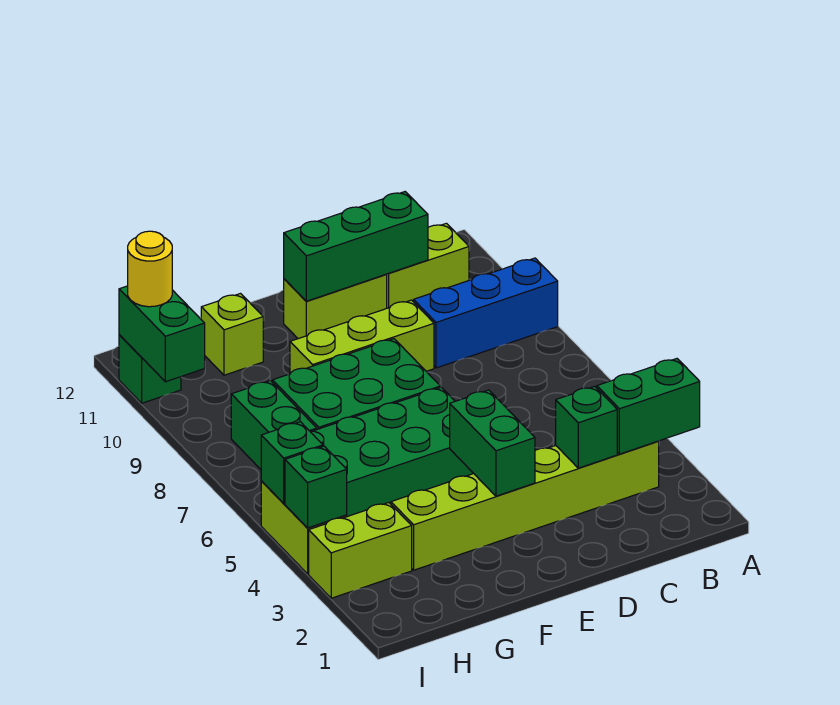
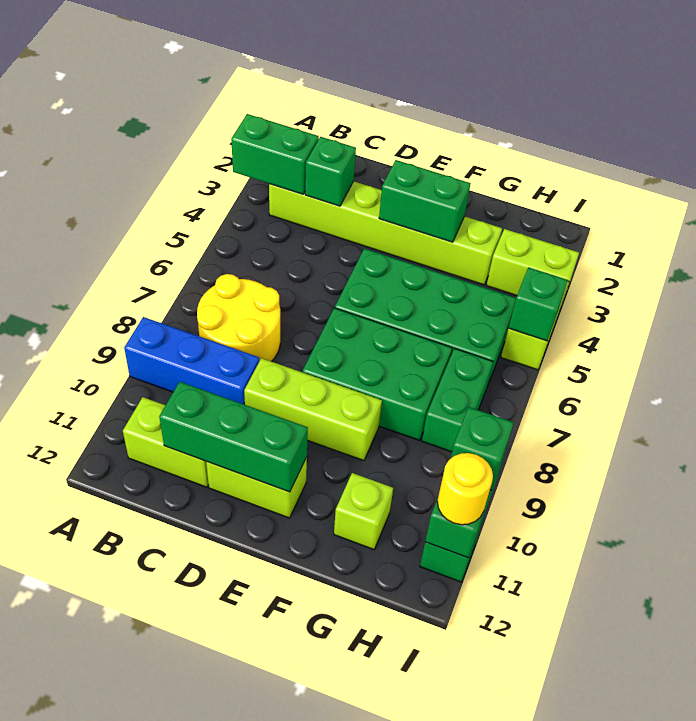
none -> yellow 2x2 round brick [197,274,280,361]
green 1x2 brick [450,390,535,496] -> green 1x2 brick turned to [379,160,471,242]
green 1x1 brick [285,446,347,528] -> green 1x1 brick moved to [450,407,514,490]

